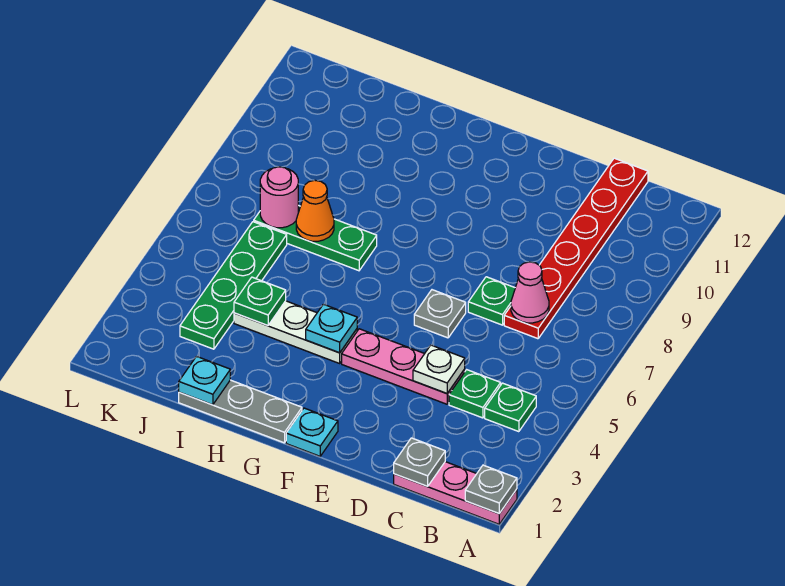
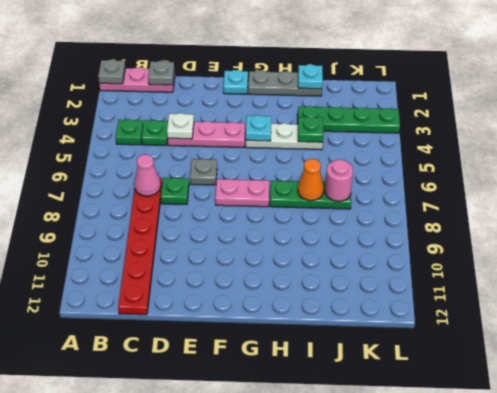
none -> pink 1x2 plate [215,179,269,207]
green 1x4 plate [180,222,287,349] -> green 1x4 plate turned to [298,106,400,133]

